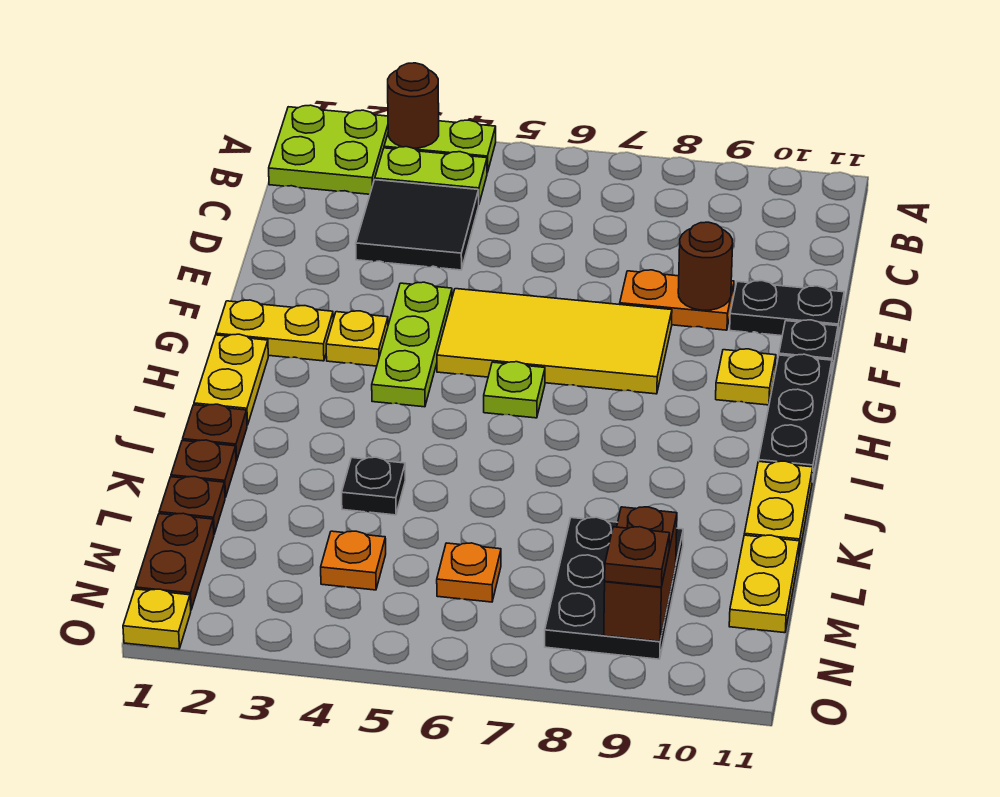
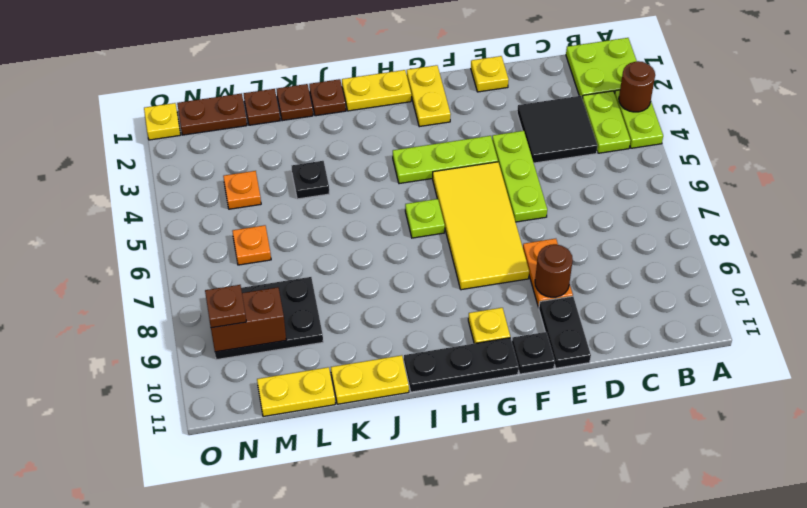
none -> lime 1x3 plate [492,131,547,222]
yellow 1x1 plate [326,311,388,366] -> yellow 1x1 plate moved to [471,56,509,92]

